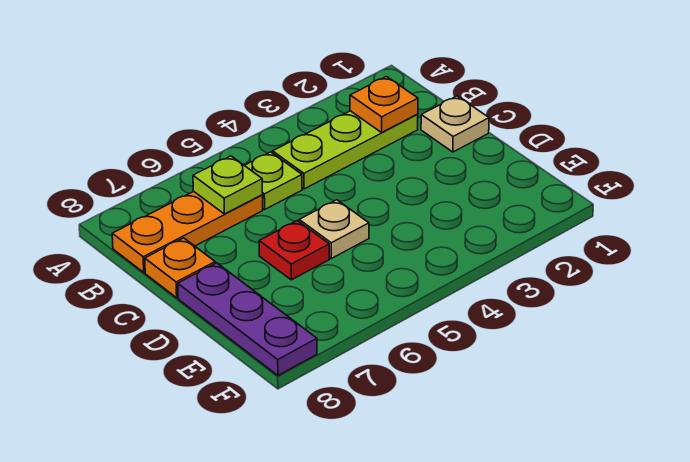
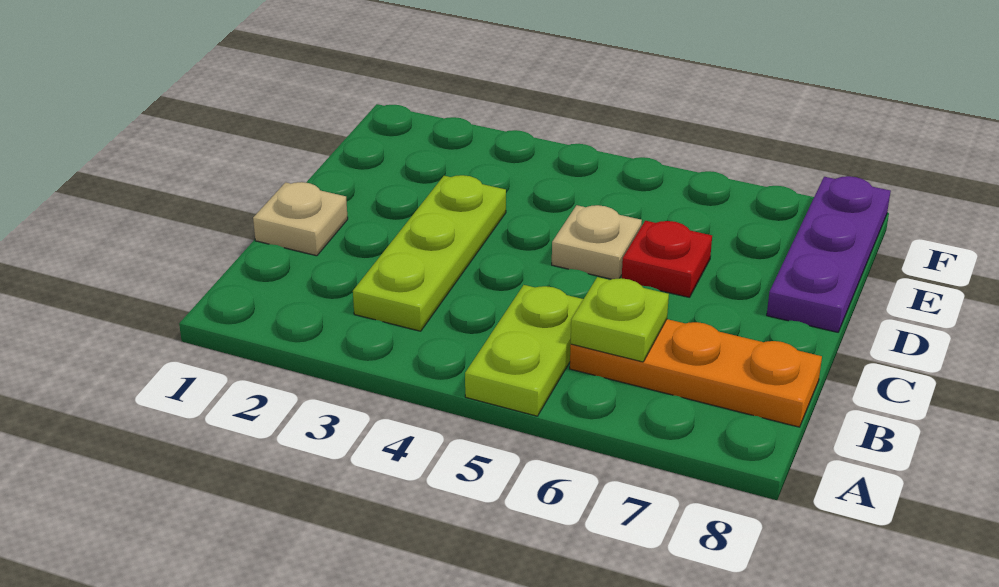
lime 1x3 plate [273,111,418,189] -> lime 1x3 plate turned to [353,175,506,331]
orange 1x1 plate [350,77,418,132] -> none
lime 1x1 plate [244,152,302,209] -> lime 1x2 plate [465,285,583,416]
orange 1x1 plate [145,238,215,298] -> none

